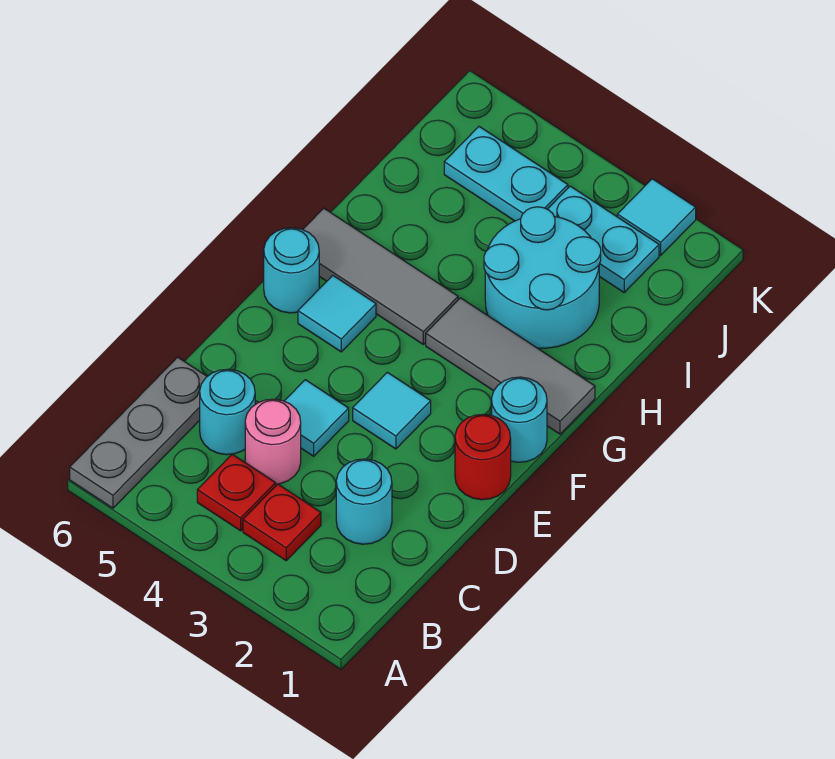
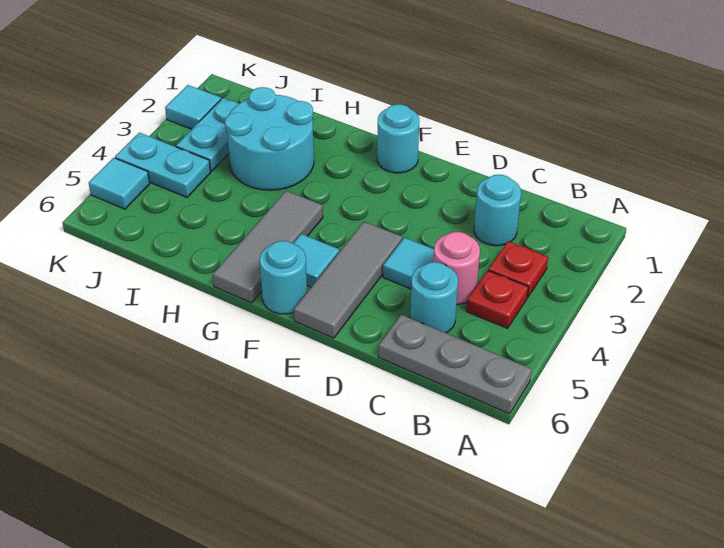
red 1x1 round brick [455,414,511,500] -> none
cyan 1x1 tile [353,372,431,449] -> cyan 1x1 tile moved to [89,158,150,209]
grey 1x3 tile [426,298,595,434] -> grey 1x3 tile moved to [294,222,402,338]
cyan 1x2 plate [444,127,568,221] -> cyan 1x2 plate turned to [115,133,211,197]

